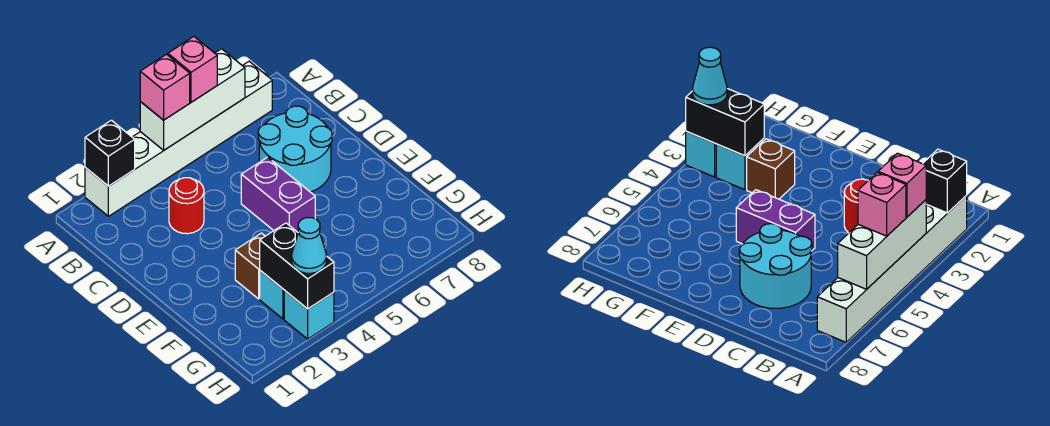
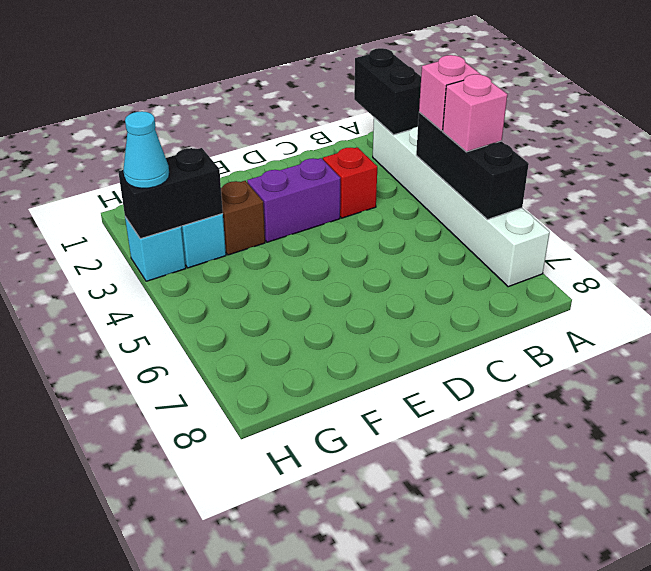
black 1x1 brick [85,120,135,186] -> black 1x2 brick [354,48,421,135]
white 1x3 brick [140,49,245,150] -> black 1x3 brick [416,112,529,220]
red 1x1 round brick [169,178,204,234] -> red 1x1 brick [323,147,377,218]
cyan 2x2 round brick [258,106,332,192] -> none
purple 1x2 brick [241,157,315,232] -> purple 1x2 brick moved to [247,158,340,242]

